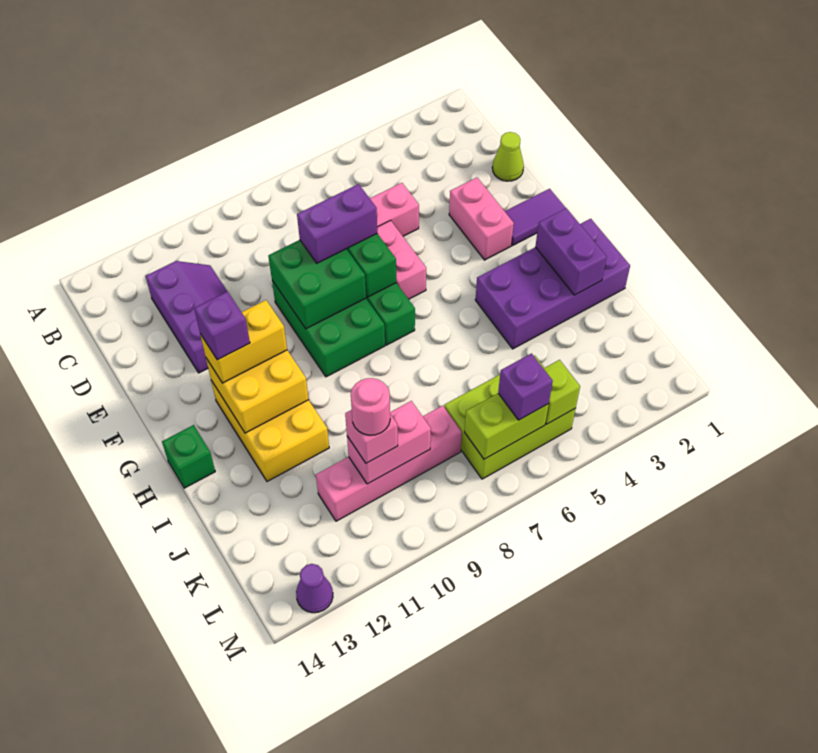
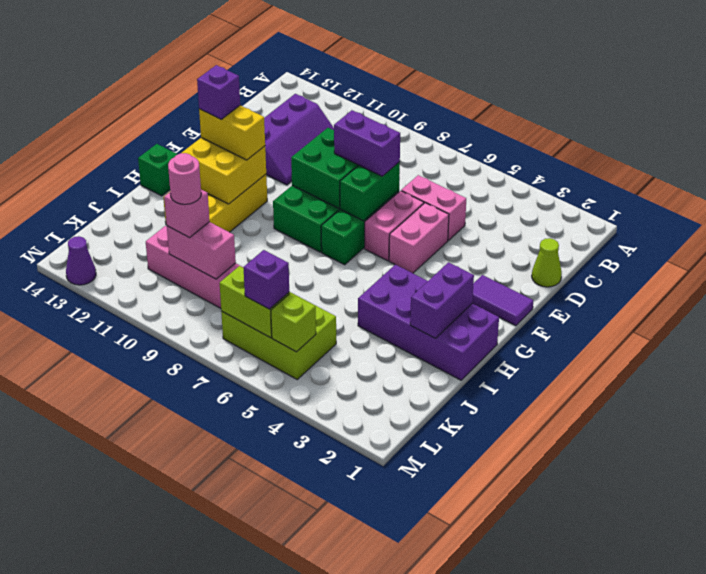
pink 1x2 brick [449,178,514,260] -> pink 1x2 brick moved to [389,203,449,273]

